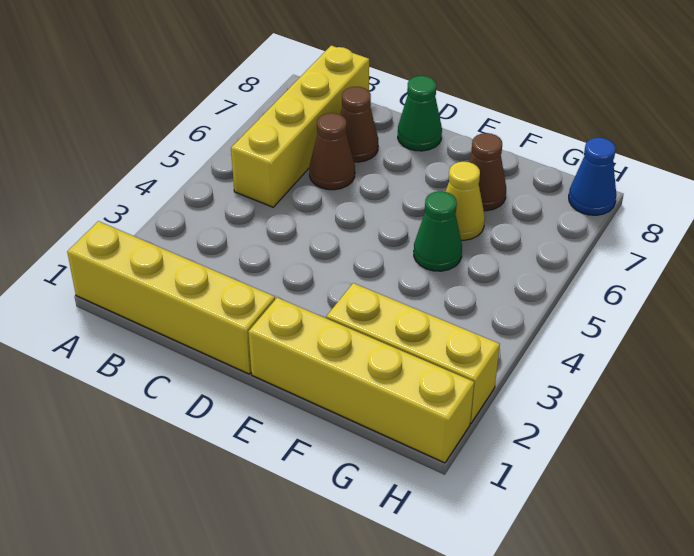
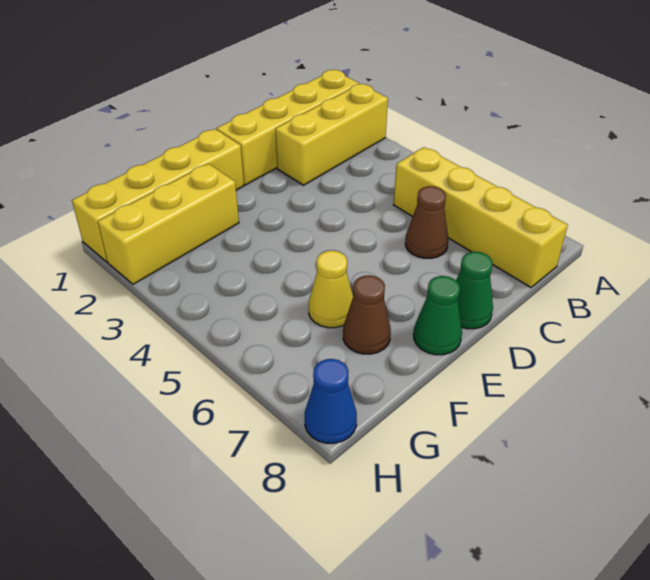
none -> yellow 1x3 brick [275,84,388,185]
brown 1x1 cone [340,87,378,162] -> none
green 1x1 cone [414,191,462,271] -> green 1x1 cone moved to [413,276,462,355]

